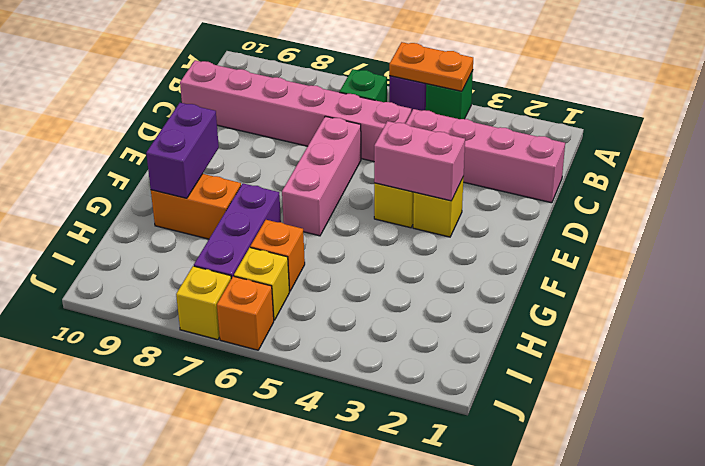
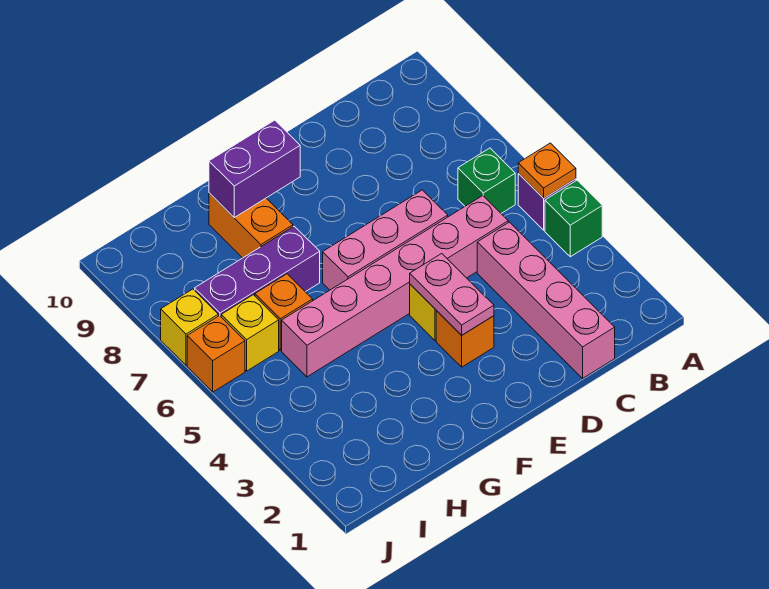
orange 1x2 plate [389,42,473,91] -> orange 1x1 plate [518,143,576,198]
pink 1x6 brick [180,60,411,162] -> pink 1x6 brick turned to [282,196,508,377]
yellow 1x1 brick [413,178,463,237] -> orange 1x1 brick [436,311,494,367]
pink 1x2 brick [374,121,465,201] -> pink 1x2 plate [410,254,494,335]

